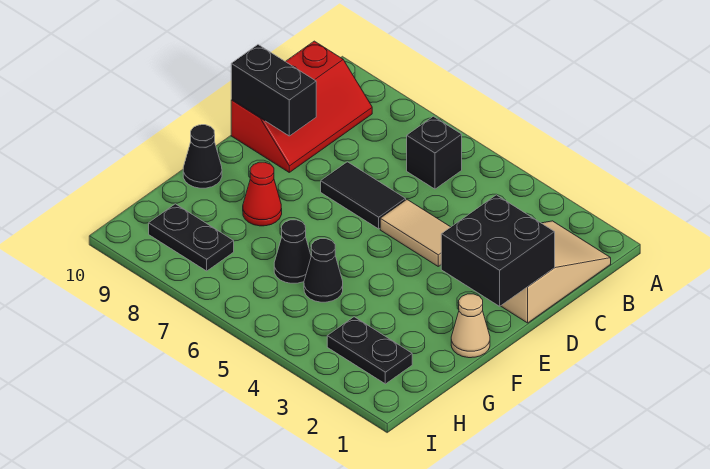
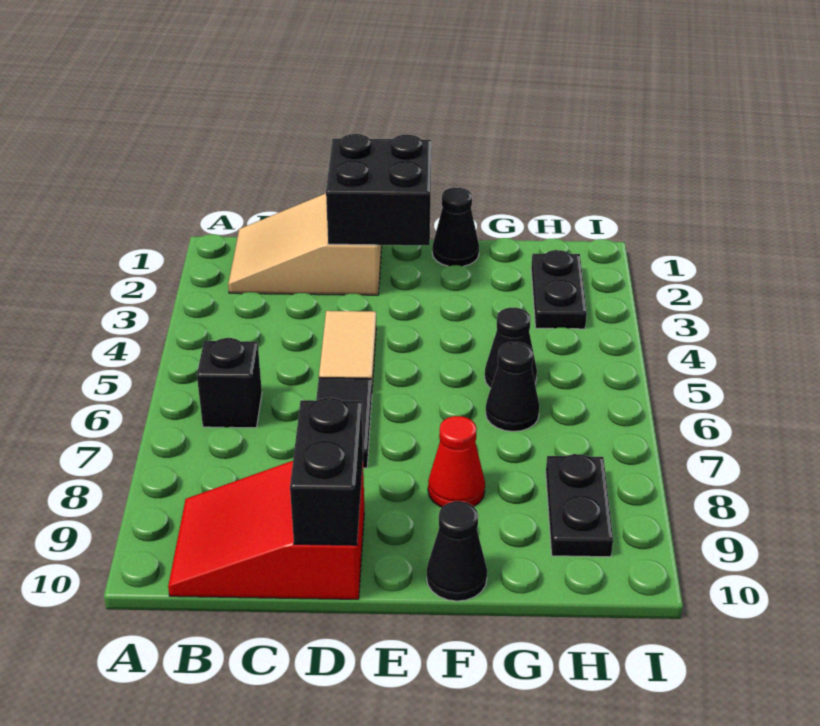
red 2x3 slope [231,41,372,172] -> red 2x3 slope turned to [168,461,364,599]
tan 1x1 cone [451,294,490,358] -> black 1x1 cone [432,188,479,266]

